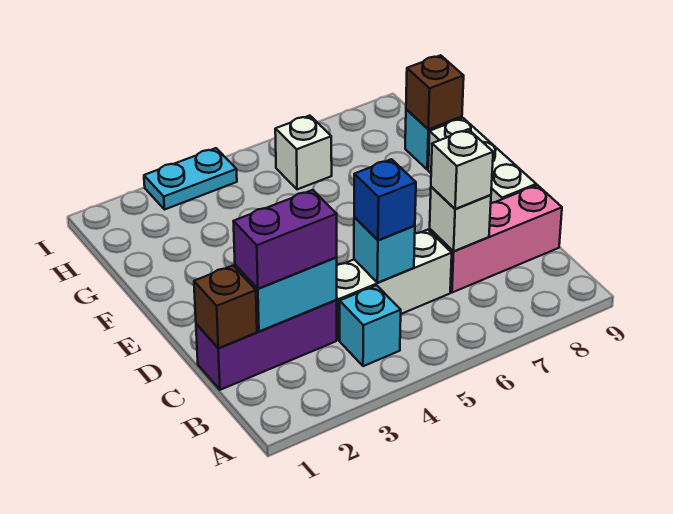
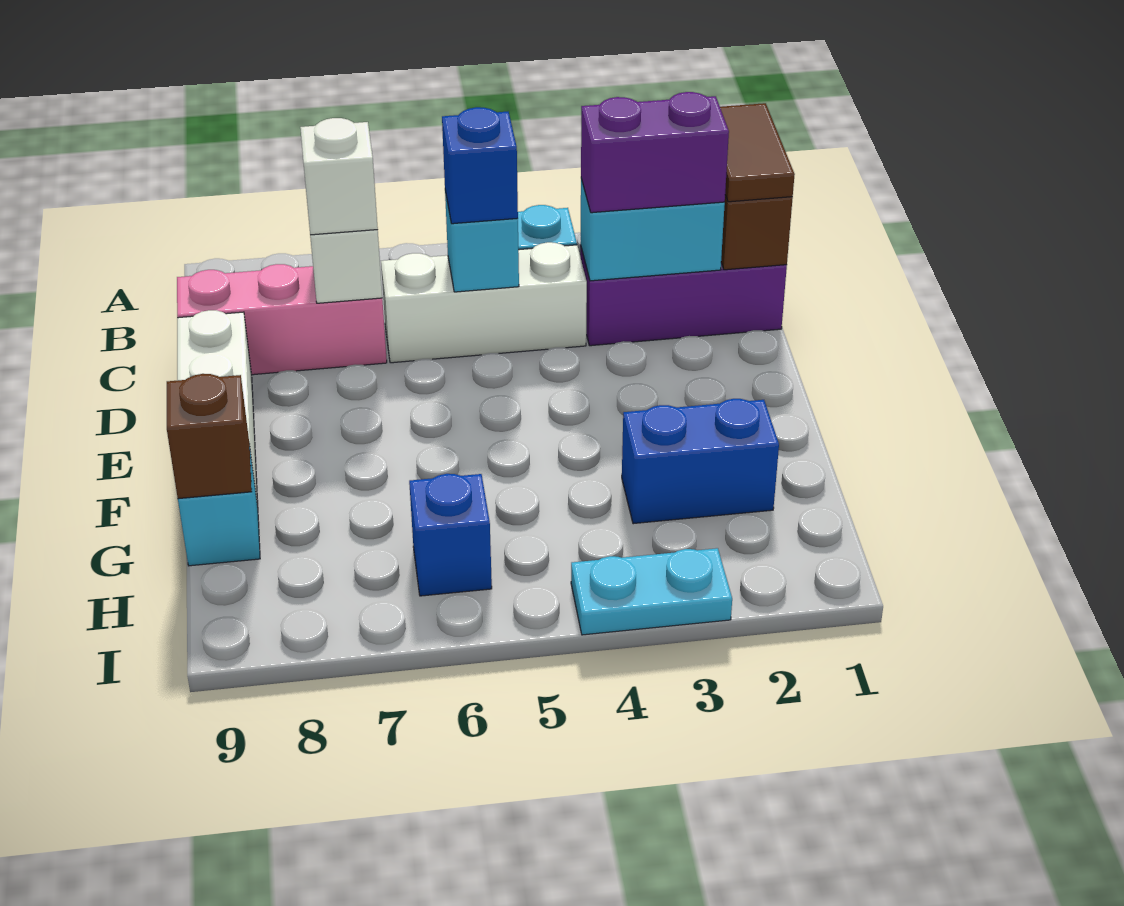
none -> brown 1x2 tile [720,103,795,202]
none -> blue 1x2 brick [622,399,779,524]
white 1x1 brick [275,116,332,189] -> blue 1x1 brick [409,474,492,596]

